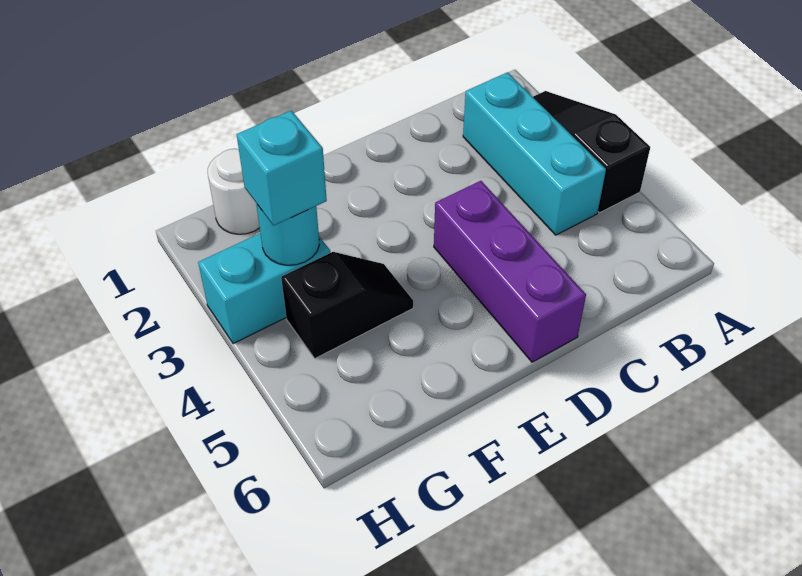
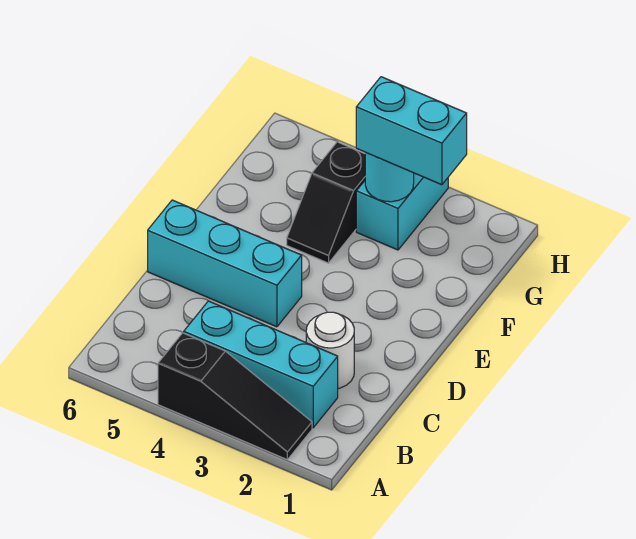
purple 1x3 brick [434,181,586,362] -> cyan 1x3 brick [148,200,302,327]
white 1x1 round brick [208,149,260,234] -> white 1x1 round brick moved to [306,312,354,389]
cyan 1x1 brick [237,111,327,226] -> cyan 1x2 brick [356,77,467,185]

